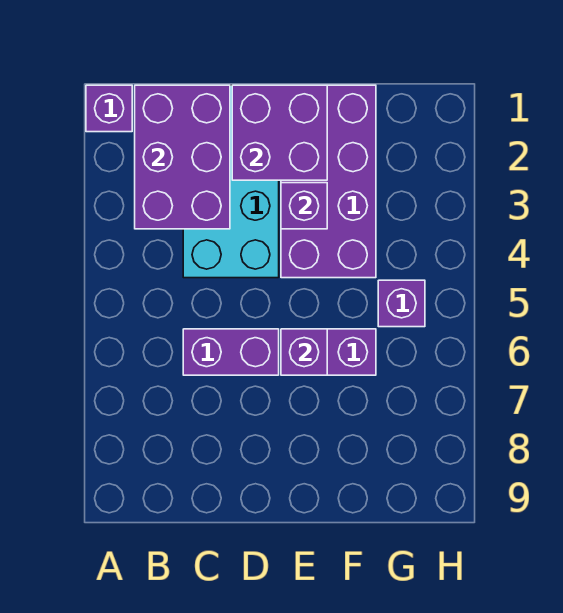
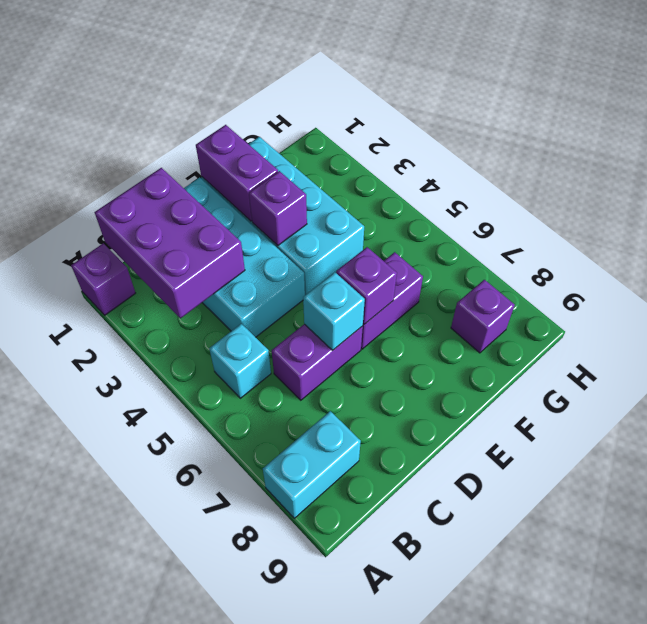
none -> cyan 1x2 brick [263,411,361,518]
none -> cyan 1x1 brick [209,324,271,398]
purple 2x2 brick [232,85,327,180] -> purple 1x2 brick [196,125,278,221]
none -> cyan 1x1 brick [303,272,365,350]
purple 2x4 brick [281,85,376,278] -> cyan 2x4 brick [201,137,364,295]
purple 1x1 brick [378,280,425,327] -> purple 1x1 brick moved to [451,280,515,353]

